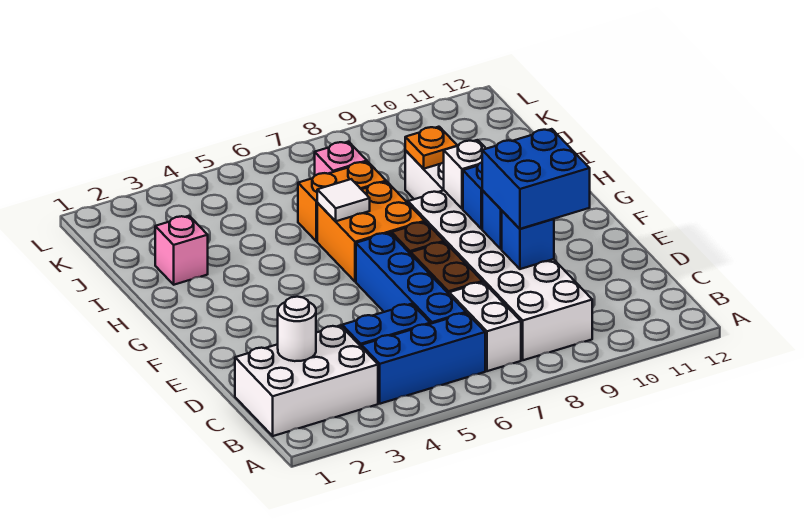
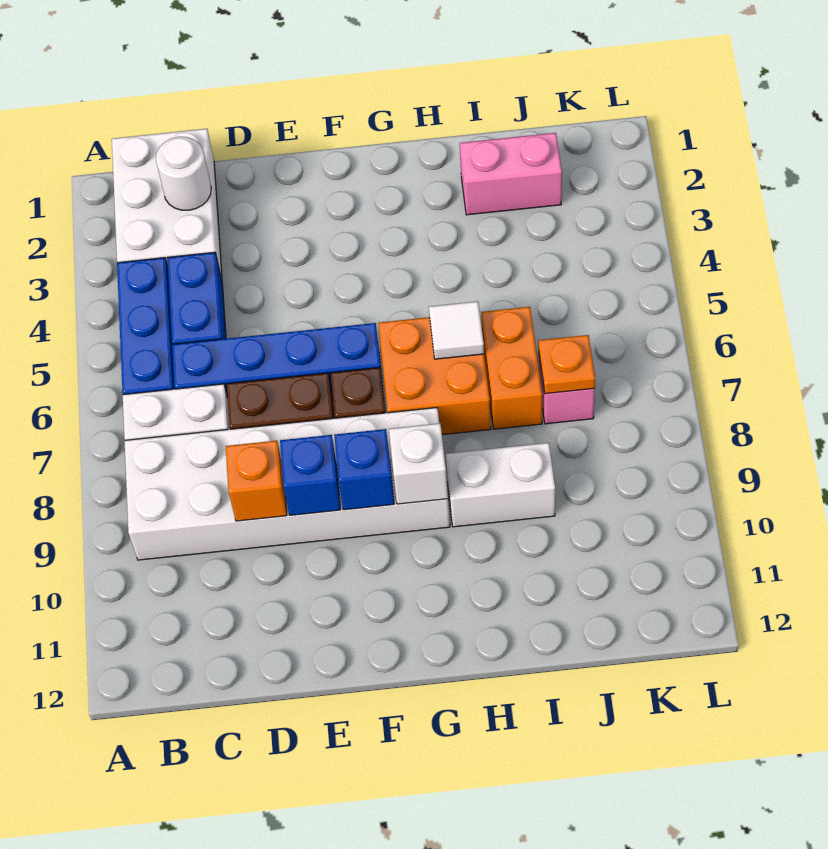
blue 1x1 brick [502,211,554,269] -> orange 1x1 brick [226,441,287,521]
blue 2x2 brick [482,129,590,229] -> none
pink 1x1 brick [155,216,208,285] -> pink 1x2 brick [460,133,562,215]
orange 1x1 plate [405,127,458,169] -> orange 1x1 plate moved to [539,335,595,394]

